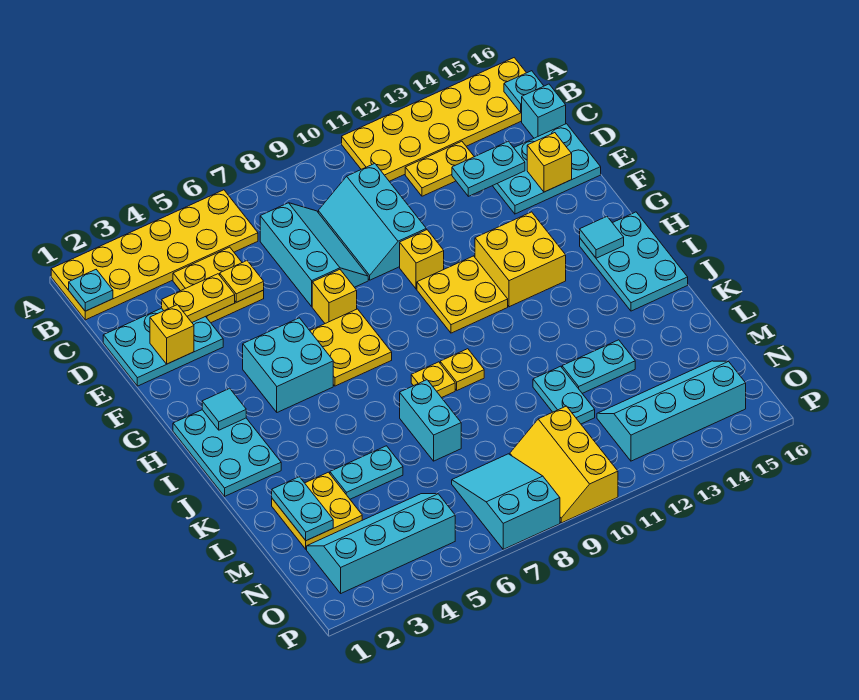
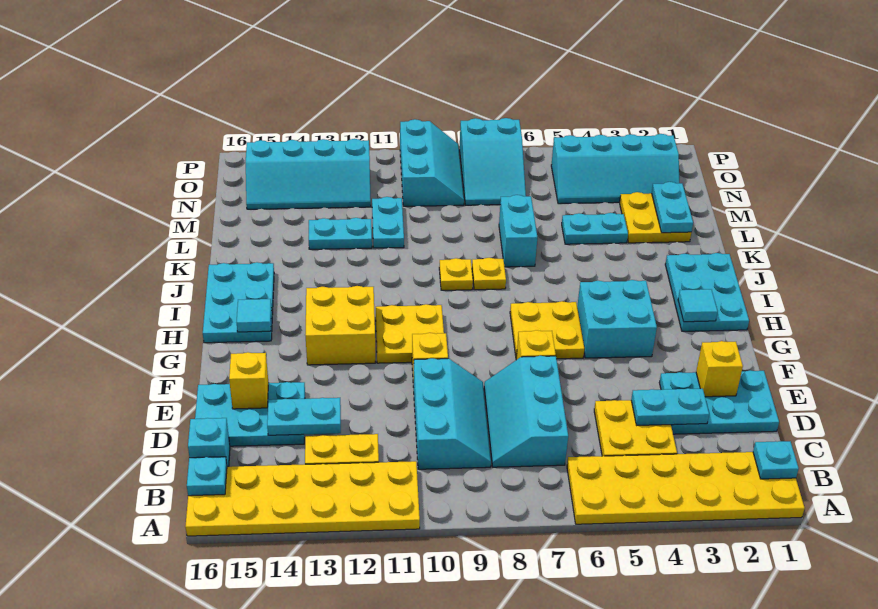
yellow 1x2 plate [162,274,235,322] -> cyan 1x2 plate [631,388,709,425]
yellow 1x1 plate [220,261,264,302] -> none
yellow 2x3 slope [510,406,618,523] -> cyan 2x3 slope [400,119,464,206]

